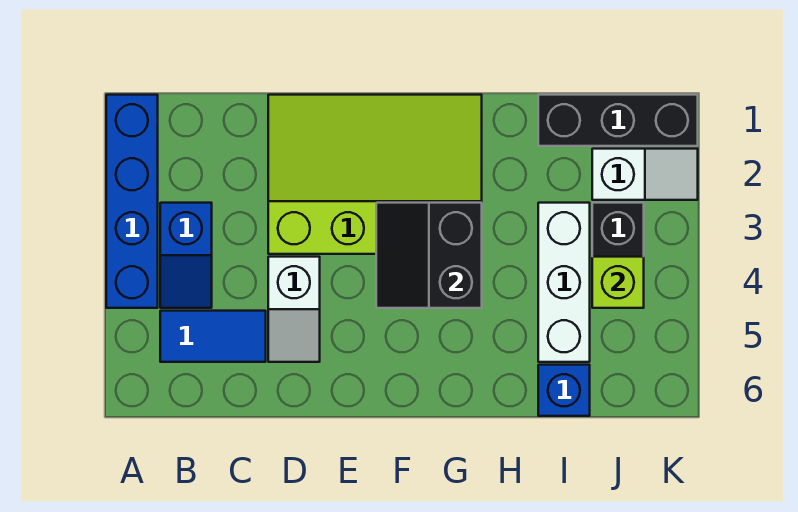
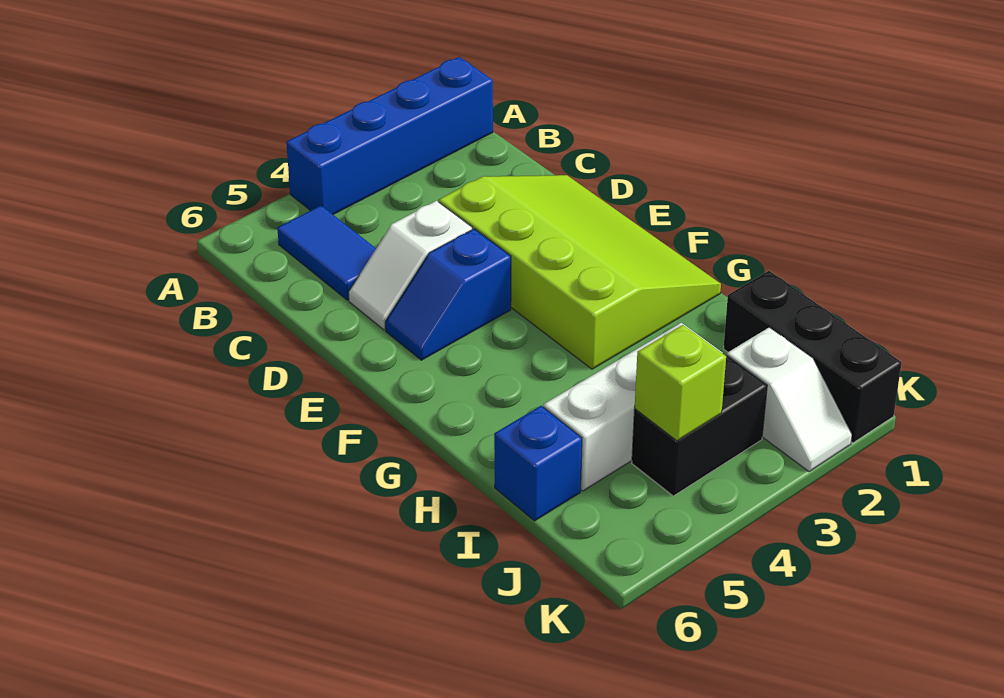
blue 1x2 slope [160,203,212,308] -> blue 1x2 slope moved to [385,229,511,360]
black 2x2 slope [376,203,482,308] -> none

